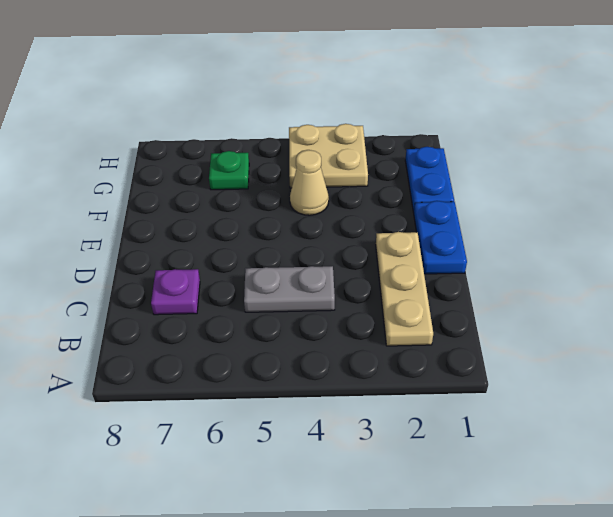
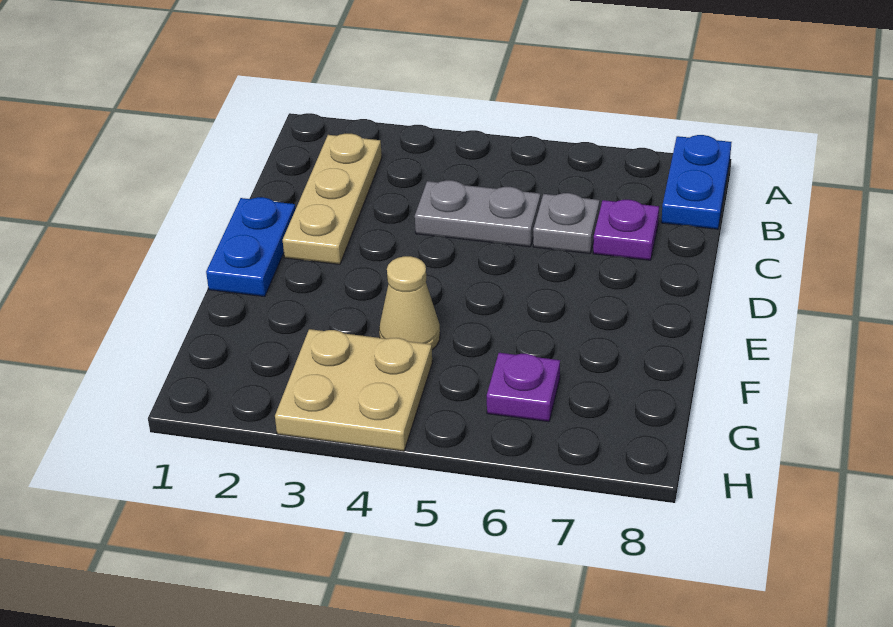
none -> grey 1x1 plate [533,193,600,253]
blue 1x2 plate [405,147,454,213] -> blue 1x2 plate moved to [661,135,732,229]
green 1x1 plate [209,151,249,190] -> purple 1x1 plate [487,353,560,422]

